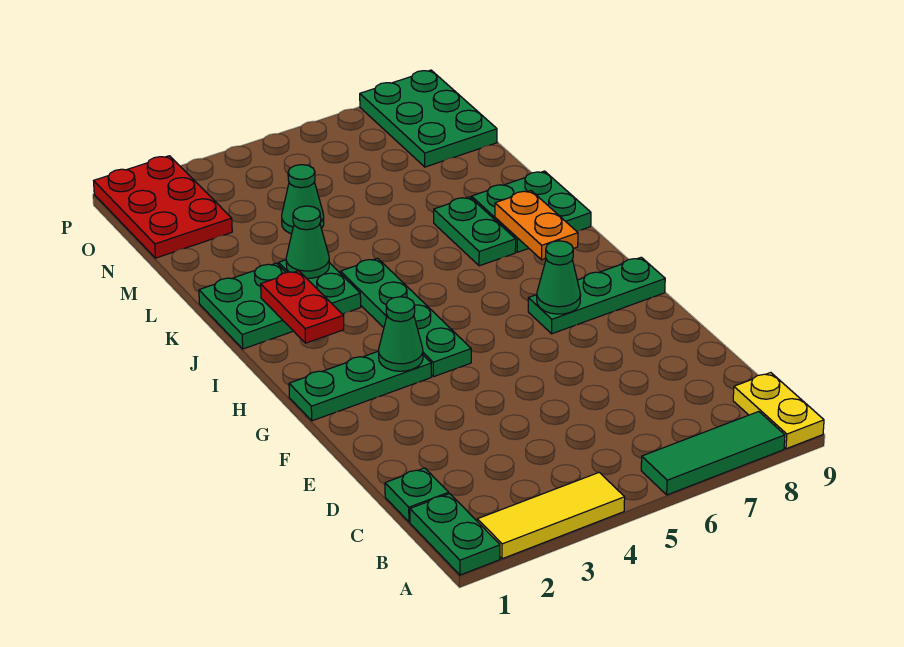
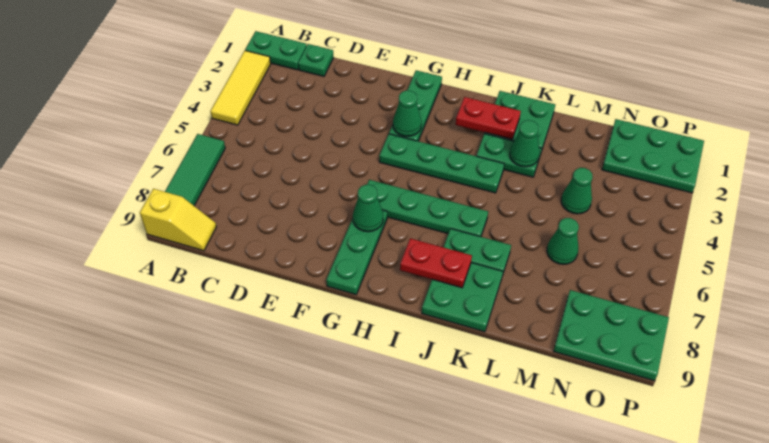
yellow 1x2 plate [733,373,824,449] -> yellow 1x2 slope [140,189,217,251]
none -> green 1x4 plate [367,180,488,237]
orange 1x2 plate [495,191,578,260] -> red 1x2 plate [400,238,472,288]
none -> green 1x1 cone [547,218,579,264]
red 2x3 plate [94,156,232,258] -> green 2x3 plate [602,119,704,193]

